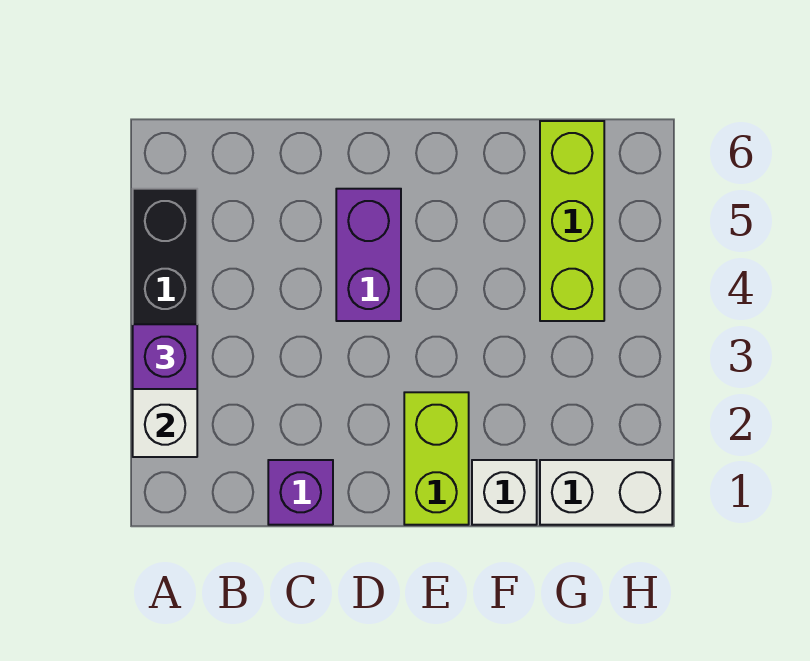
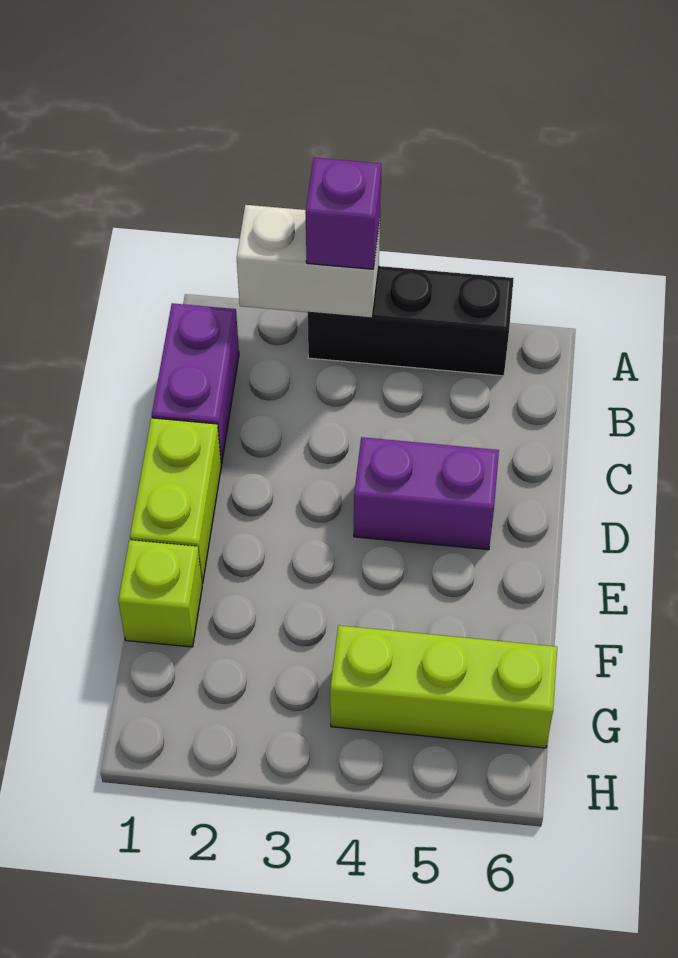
purple 1x1 brick [268,460,333,525] -> purple 1x2 brick [152,303,239,464]
lime 1x2 brick [404,392,469,525] -> lime 1x2 brick turned to [130,418,221,584]
white 1x1 brick [472,460,537,525] -> lime 1x1 brick [118,540,202,647]
white 1x2 brick [540,460,672,525] -> none

